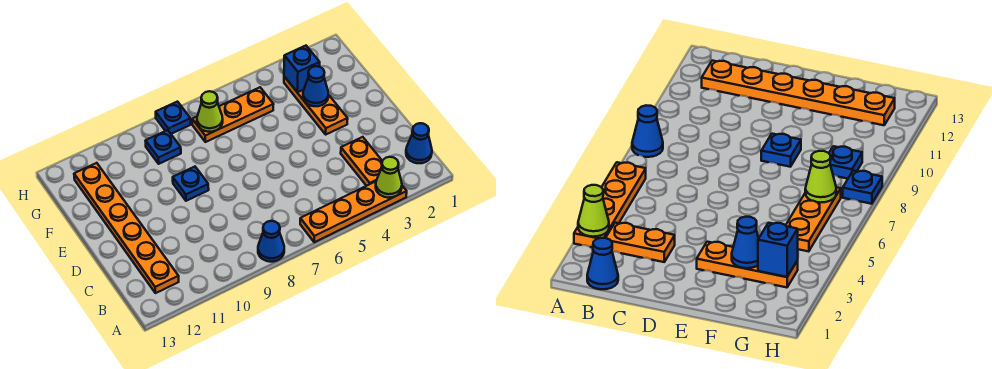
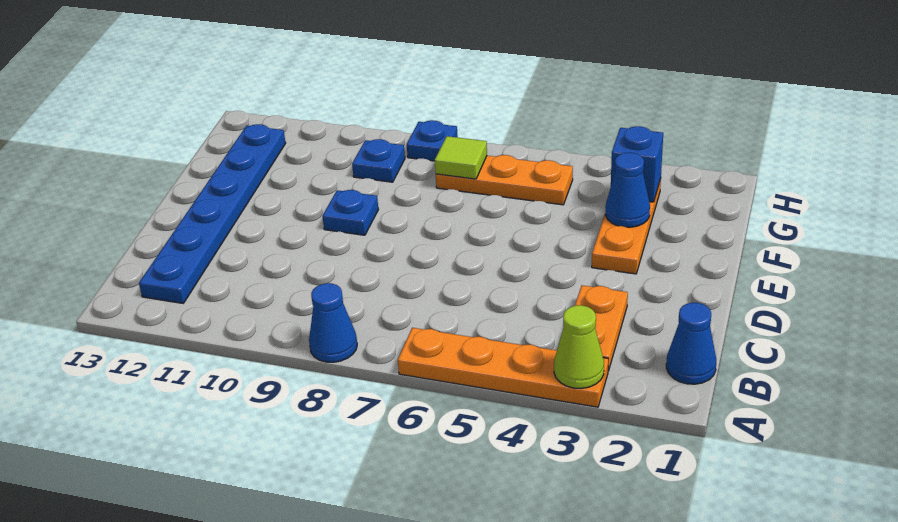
orange 1x6 plate [74,163,179,293] -> blue 1x6 plate [139,124,286,303]
lime 1x1 cone [197,91,223,132] -> lime 1x1 tile [435,136,487,179]

